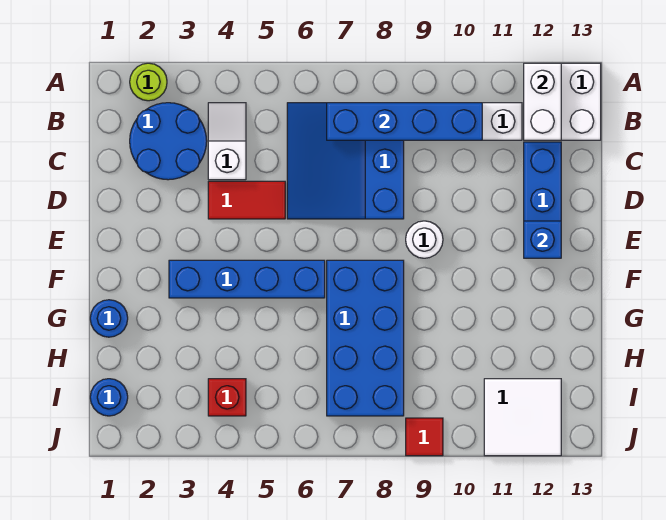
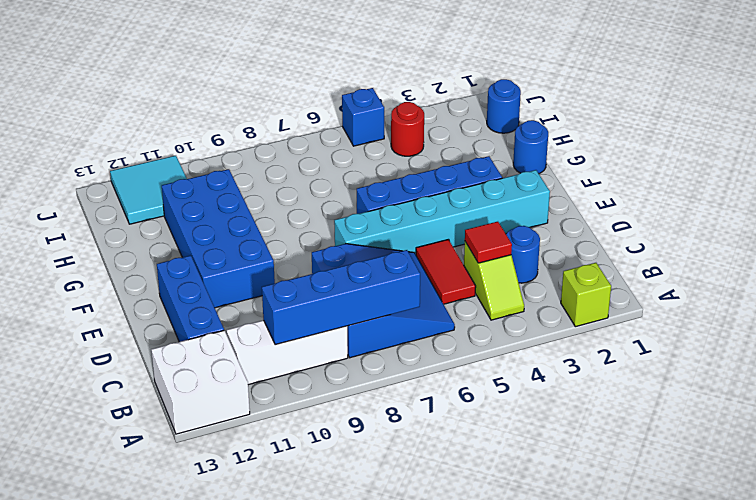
lime 1x1 round brick [130,63,167,101] -> lime 1x1 brick [561,263,611,327]
white 1x2 brick [524,63,561,140] -> none
blue 2x2 round brick [130,103,207,180] -> blue 1x1 round brick [506,226,540,283]
white 1x2 slope [208,103,246,180] -> lime 1x2 slope [464,242,524,320]
red 1x2 tile [208,181,285,219] -> red 1x2 tile turned to [416,239,476,304]
none -> cyan 1x6 brick [334,170,550,254]
white 1x1 round brick [406,221,443,258] -> none
blue 1x1 brick [524,221,561,258] -> blue 1x1 brick moved to [342,88,384,146]
blue 2x4 brick [327,260,404,416] -> blue 2x4 brick moved to [162,169,275,308]
red 1x1 brick [208,379,246,416] -> red 1x1 round brick [391,102,424,156]
white 2x2 tile [484,379,561,456] -> cyan 2x2 tile [110,156,187,224]
red 1x1 tile [406,418,443,456] -> red 1x1 tile moved to [465,222,512,263]

